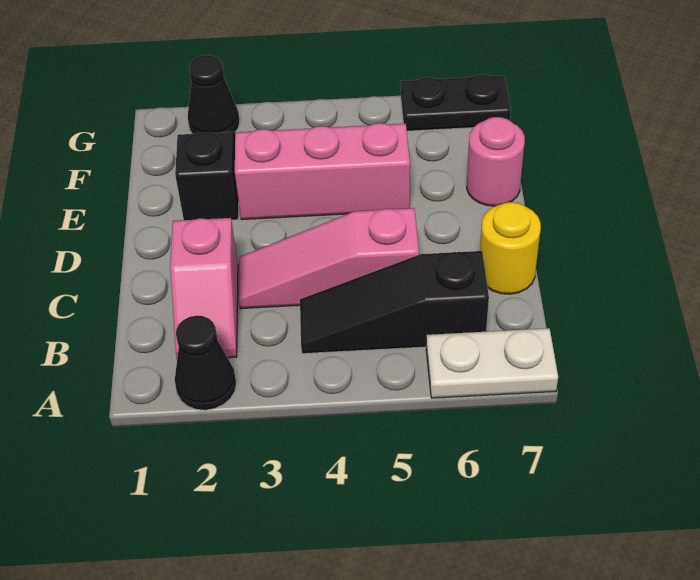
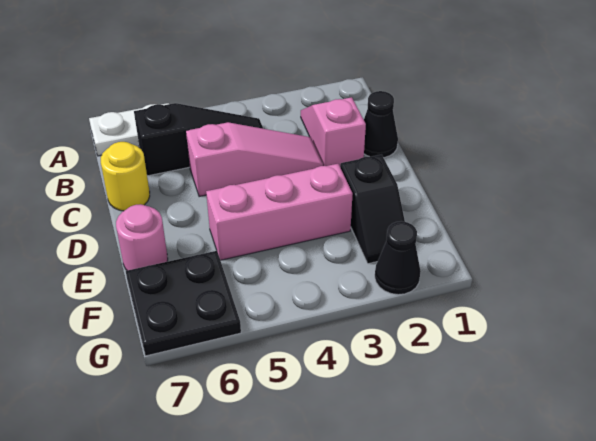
black 1x1 cone [175,316,236,410] -> black 1x1 cone moved to [364,91,398,158]
black 1x2 plate [401,75,511,131] -> black 2x2 plate [126,251,241,356]

